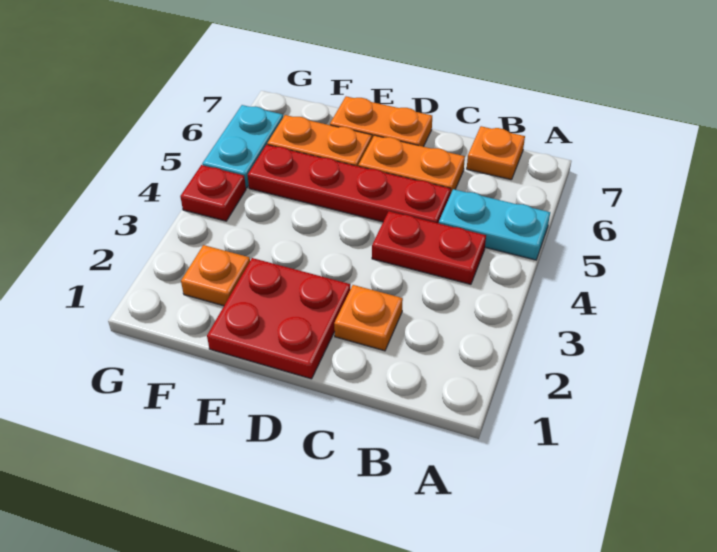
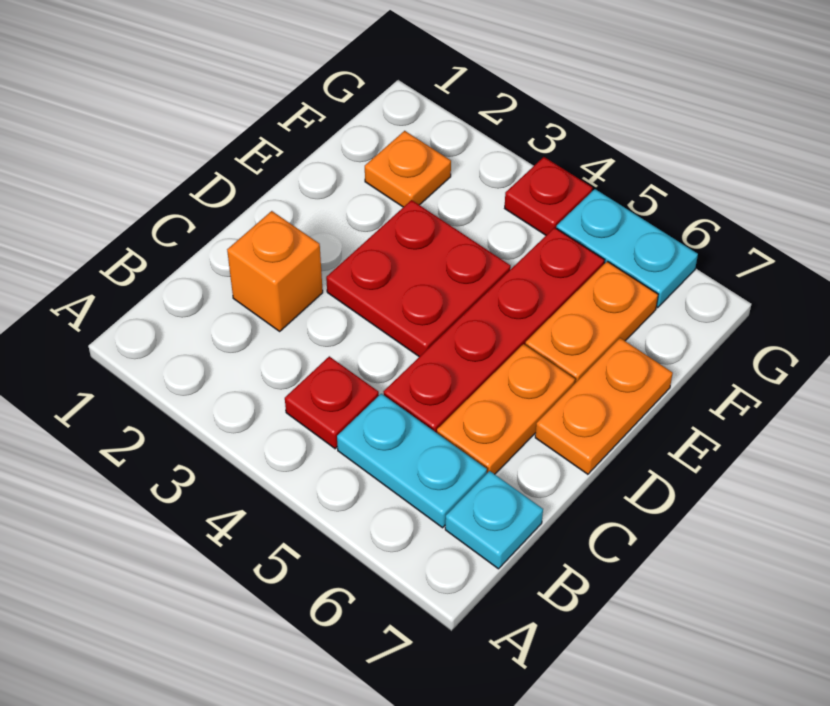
cyan 1x2 plate [439,189,550,260] -> cyan 1x2 plate turned to [337,394,487,528]
red 1x2 plate [372,211,486,284] -> red 1x1 plate [285,356,379,449]
orange 1x1 plate [467,126,525,180] -> cyan 1x1 plate [445,471,543,569]
orange 1x1 plate [334,285,403,351] -> orange 1x1 brick [227,211,323,331]
red 2x2 plate [207,258,351,379] -> red 2x2 plate moved to [326,200,511,357]

